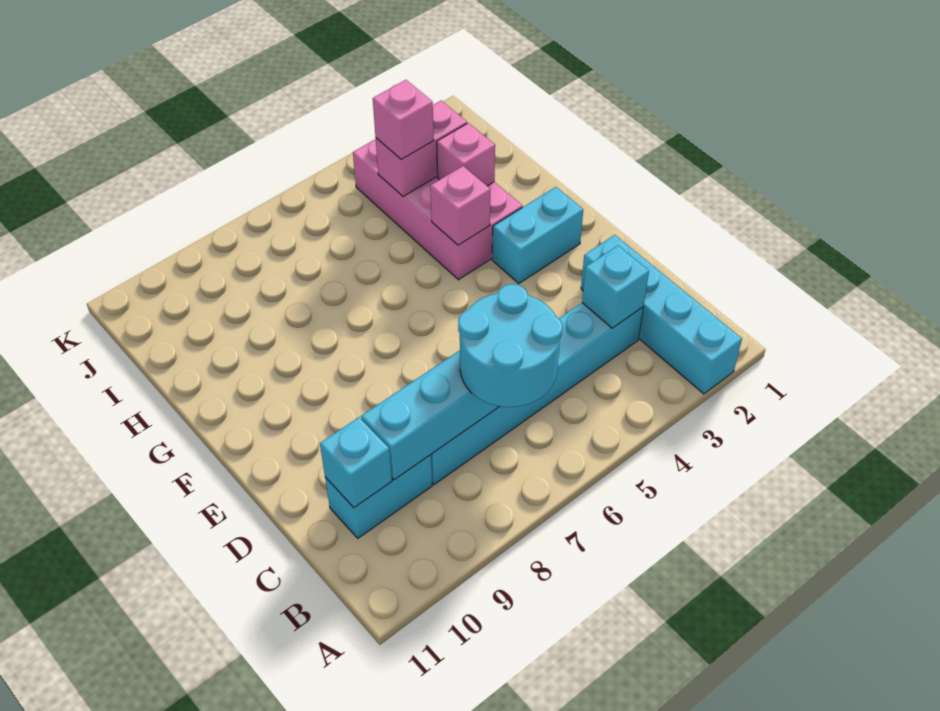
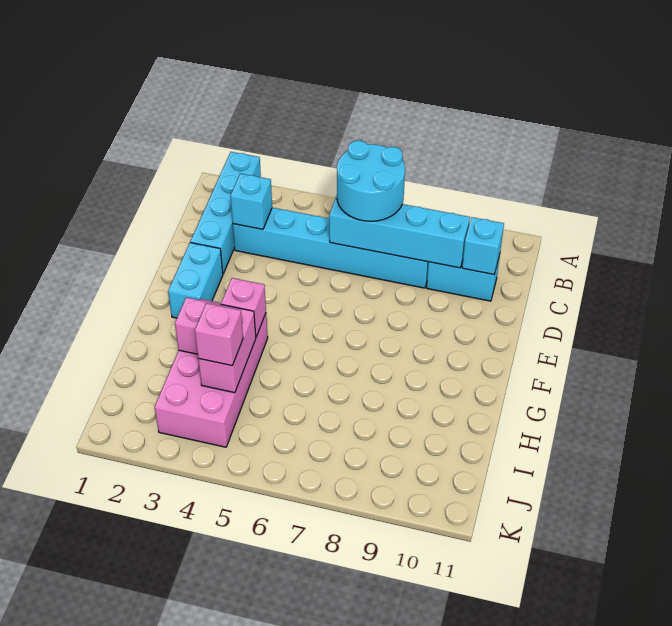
cyan 1x2 brick [492,187,583,283] -> cyan 1x2 brick turned to [168,243,223,318]
pink 1x2 brick [376,101,467,196] -> pink 1x2 brick turned to [198,305,256,393]

